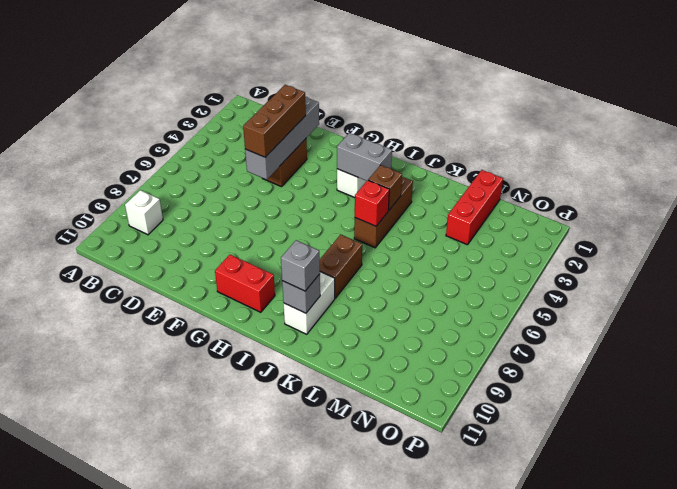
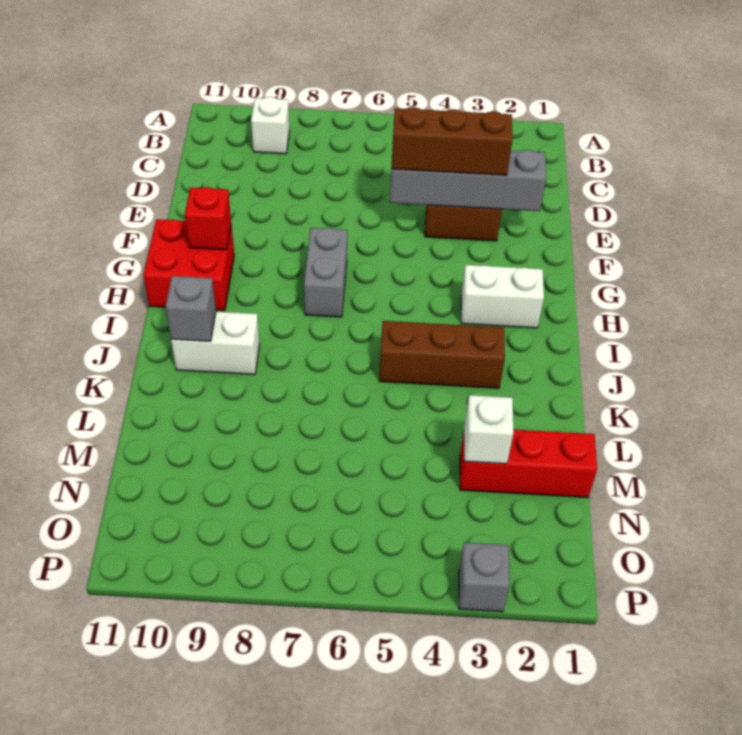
red 1x2 brick [215,255,275,312] -> red 2x2 brick [143,219,234,311]
grey 1x2 brick [337,133,392,181] -> grey 1x2 brick moved to [304,228,347,317]
brown 1x1 brick [368,165,402,210] -> none
red 1x1 brick [355,180,389,226] -> red 1x1 brick moved to [185,187,231,250]
brown 1x2 brick [320,234,362,298] -> none
grey 1x1 brick [281,240,320,291] -> grey 1x1 brick moved to [459,543,510,612]
none -> white 1x1 brick [464,395,513,464]

